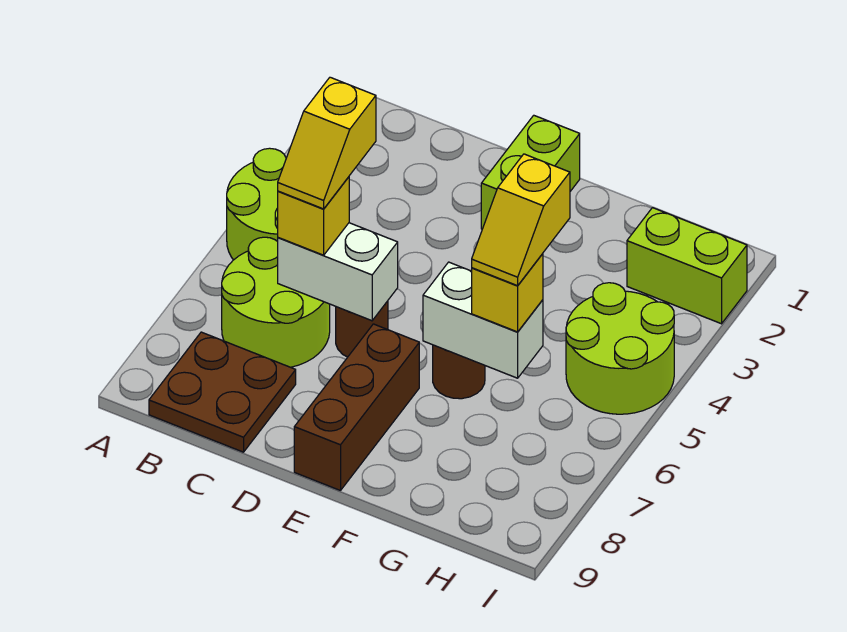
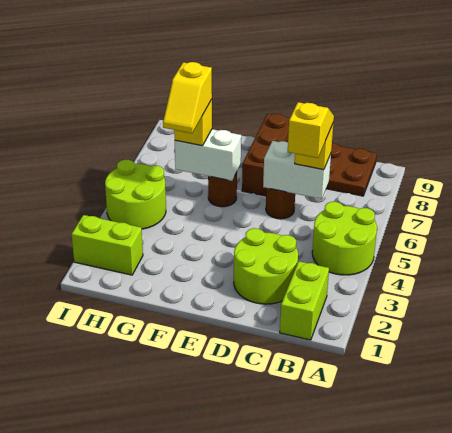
lime 2x2 round brick [222,237,330,367] -> lime 2x2 round brick moved to [234,228,298,304]
lime 1x2 brick [481,115,580,229] -> lime 1x2 brick moved to [280,261,329,340]
yellow 1x2 slope [472,154,570,286] -> yellow 1x2 slope turned to [163,62,212,133]

